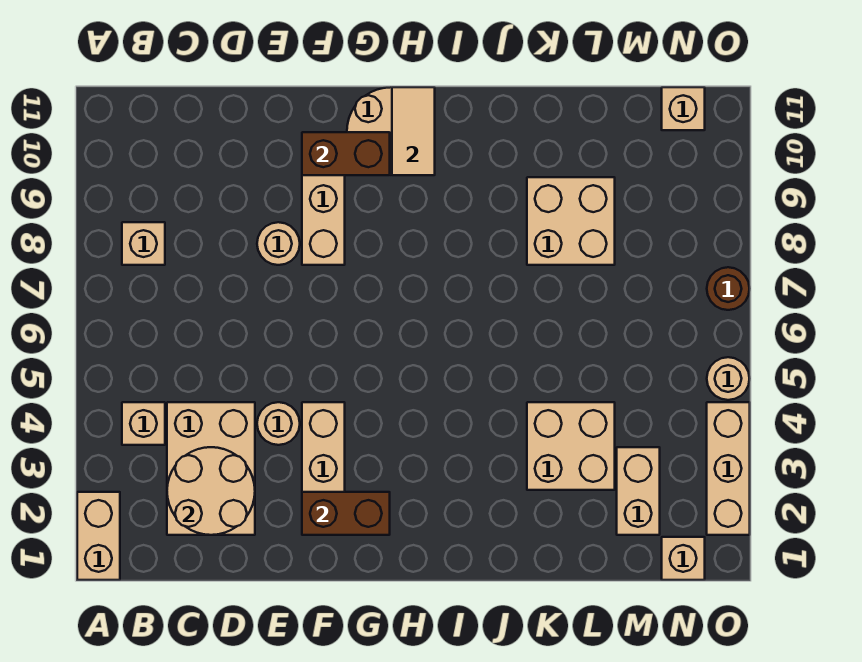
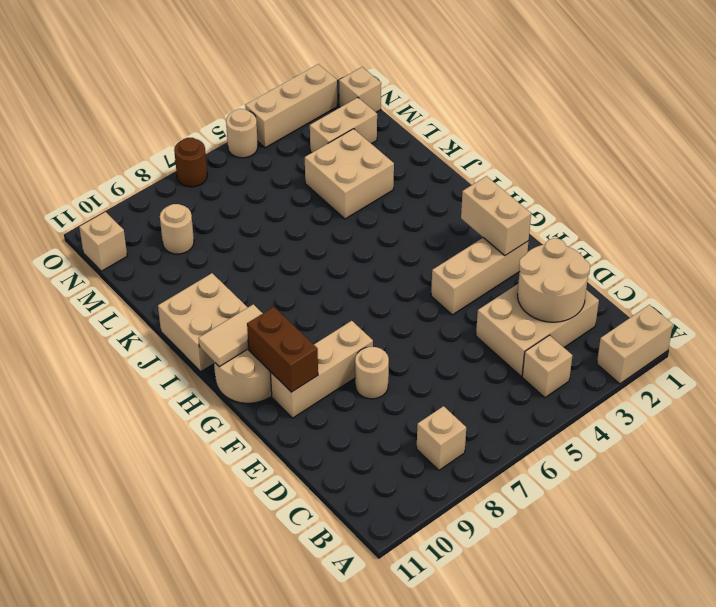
tan 1x1 round brick [257,402,300,445] -> tan 1x1 round brick moved to [160,204,194,254]
brown 1x2 brick [302,492,390,535] -> tan 1x2 brick [461,176,531,256]
tan 2x2 brick [527,177,615,265] -> tan 2x2 brick moved to [158,273,248,371]

